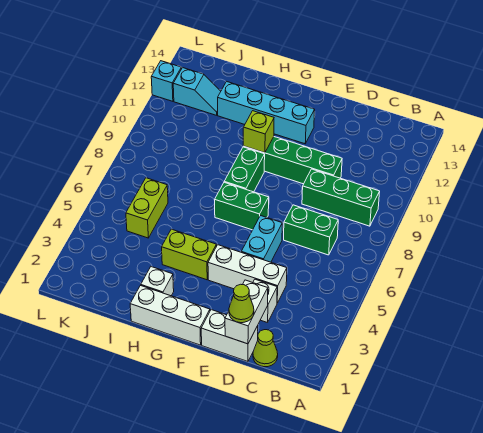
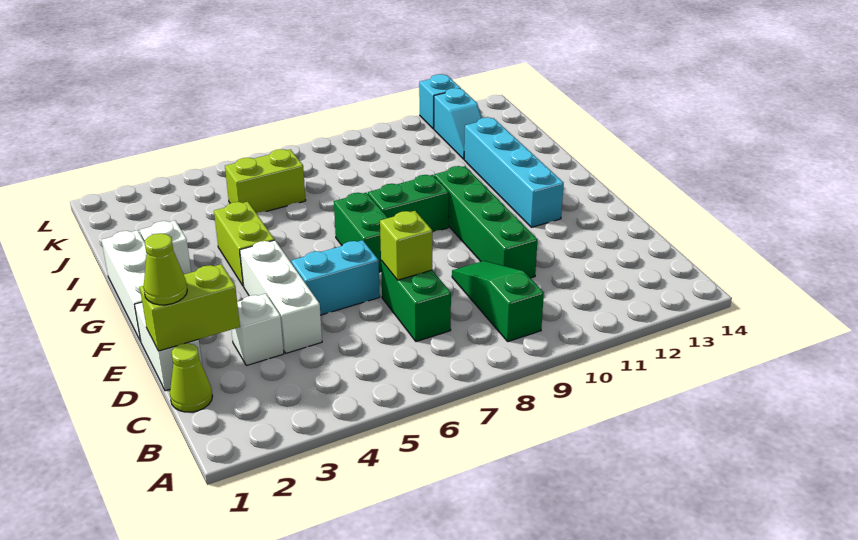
green 1x3 brick [302,169,380,226] -> green 1x3 slope [452,261,544,342]
white 1x2 brick [225,280,268,344] -> lime 1x2 brick [140,264,240,351]
lime 1x1 brick [243,111,274,153] -> lime 1x1 brick moved to [380,211,432,280]

